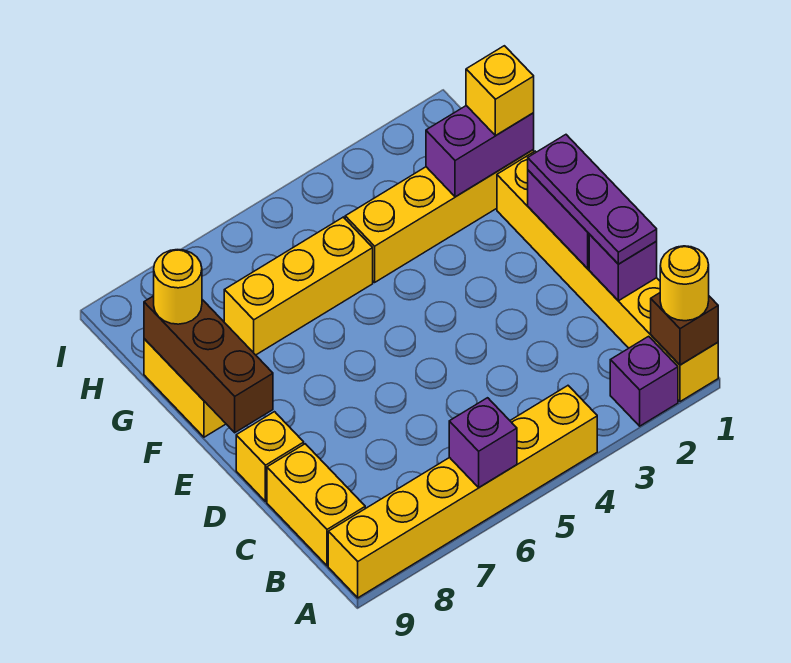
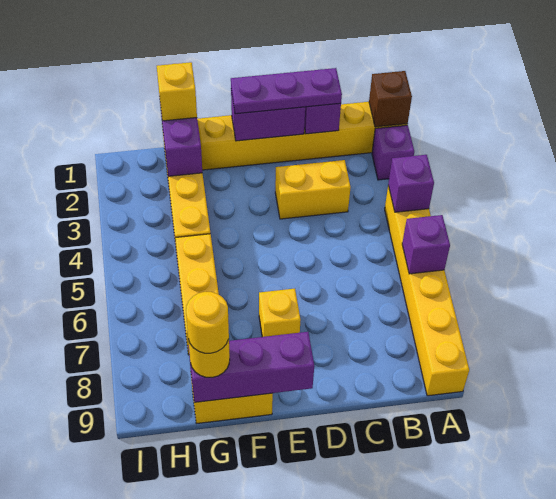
yellow 1x1 round brick [660,246,709,321] -> yellow 1x1 round brick moved to [186,292,229,353]
none -> purple 1x1 brick [388,155,434,212]
yellow 1x2 brick [267,444,365,566] -> yellow 1x2 brick moved to [275,160,351,219]
yellow 1x1 brick [236,412,304,502] -> yellow 1x1 brick moved to [259,289,301,337]
brown 1x3 brick [144,296,273,433] -> purple 1x3 brick [189,332,314,402]

